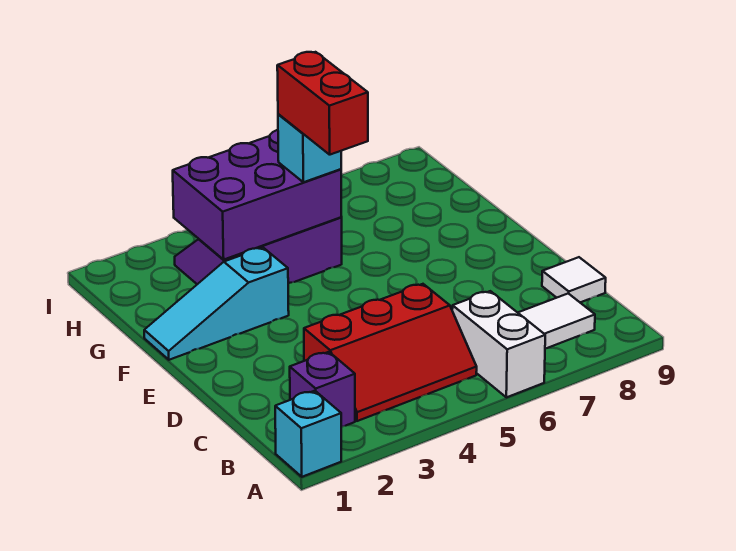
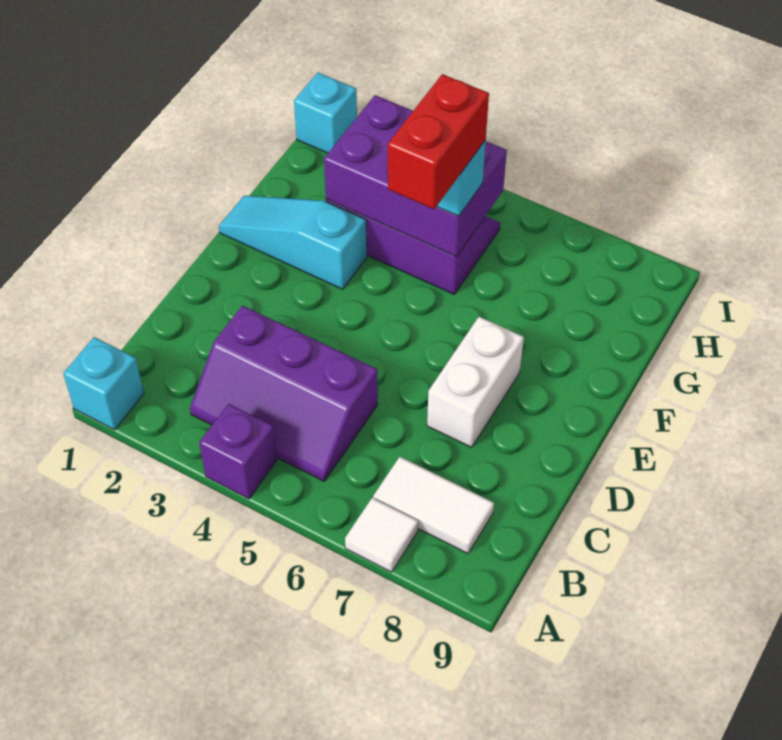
white 1x2 brick [452,291,545,397] -> white 1x2 brick moved to [427,317,524,447]
purple 1x1 brick [290,352,355,427] -> purple 1x1 brick moved to [199,404,277,499]
red 2x3 slope [304,284,477,421] -> purple 2x3 slope [190,306,378,481]
white 1x1 tile [542,257,606,302] -> white 1x1 tile moved to [345,498,418,572]
none -> cyan 1x1 brick [294,73,357,153]

